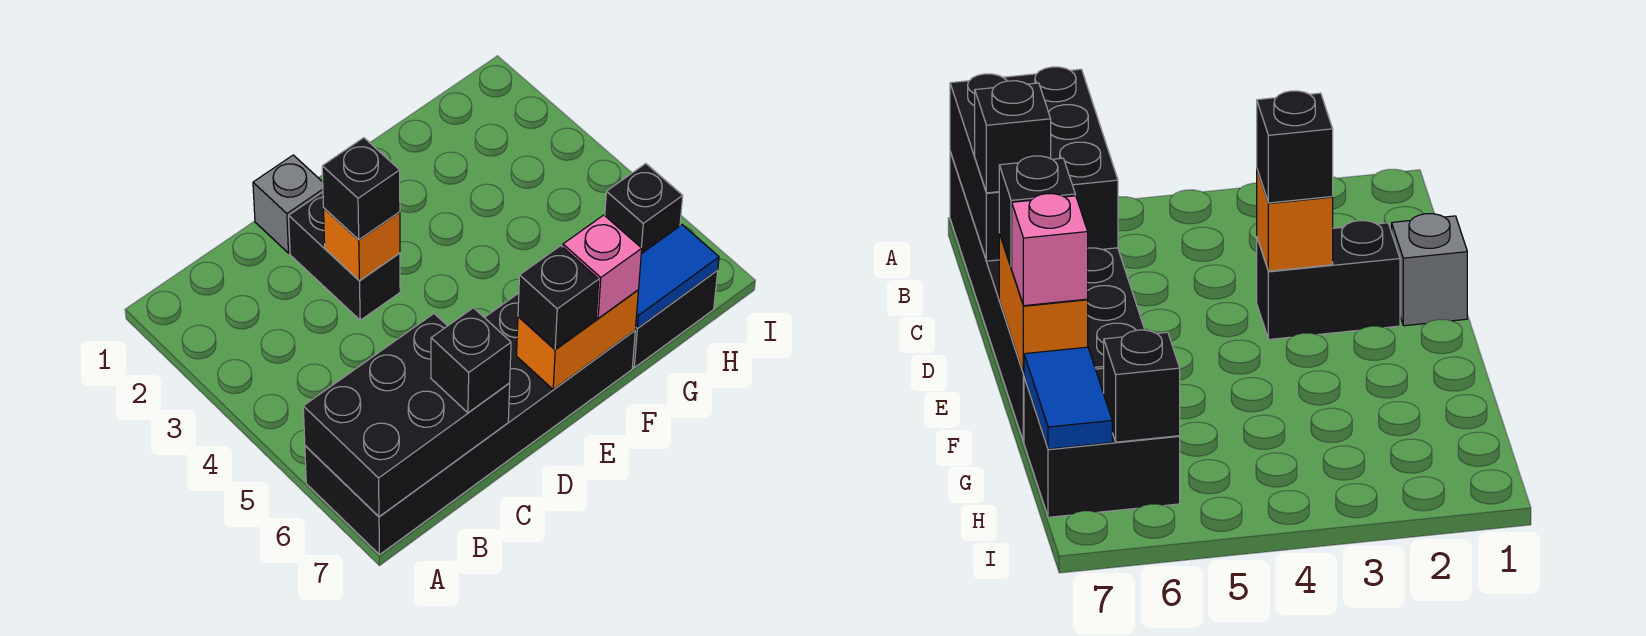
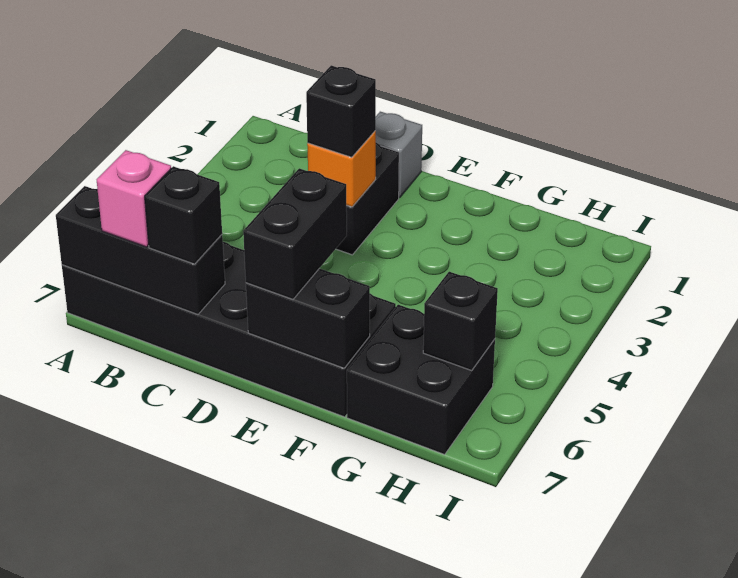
black 2x3 brick [303,314,510,517] -> black 1x3 brick [56,186,225,314]
orange 1x2 brick [517,290,638,390] -> black 1x2 brick [246,268,370,368]
black 1x1 brick [518,246,599,350] -> black 1x2 brick [243,168,347,299]
pink 1x1 brick [563,215,642,318] -> pink 1x1 brick moved to [97,150,171,247]
blue 1x2 tile [636,225,719,328] -> none

